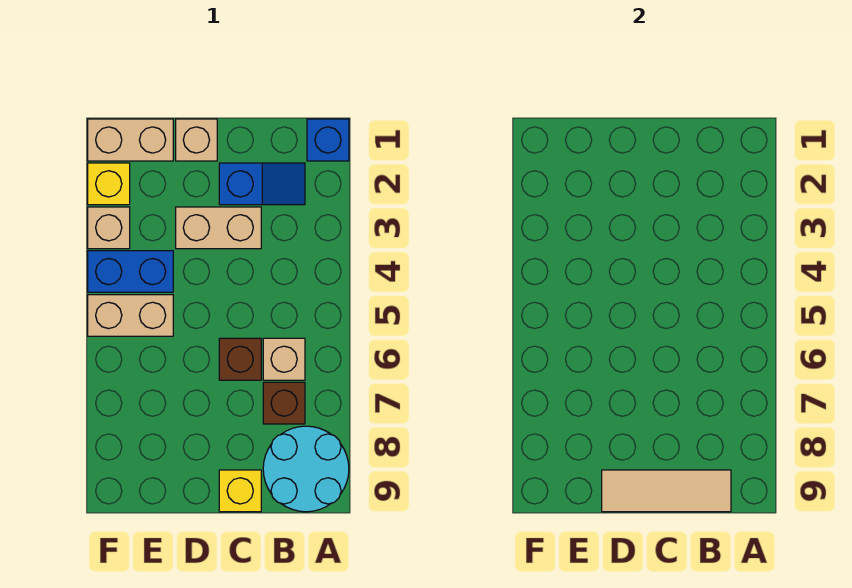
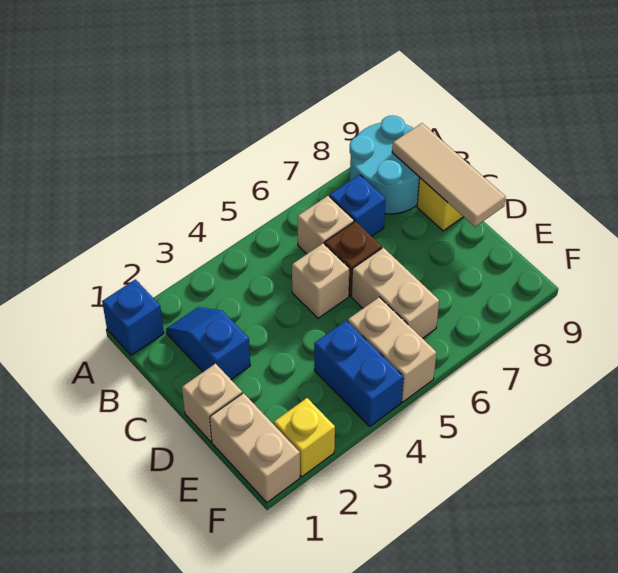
brown 1x1 brick [263,382,305,424] -> blue 1x1 brick [330,175,386,236]
tan 1x2 brick [176,207,261,249] -> tan 1x2 brick moved to [351,248,439,338]
tan 1x1 brick [88,207,130,249] -> tan 1x1 brick moved to [292,243,350,318]

